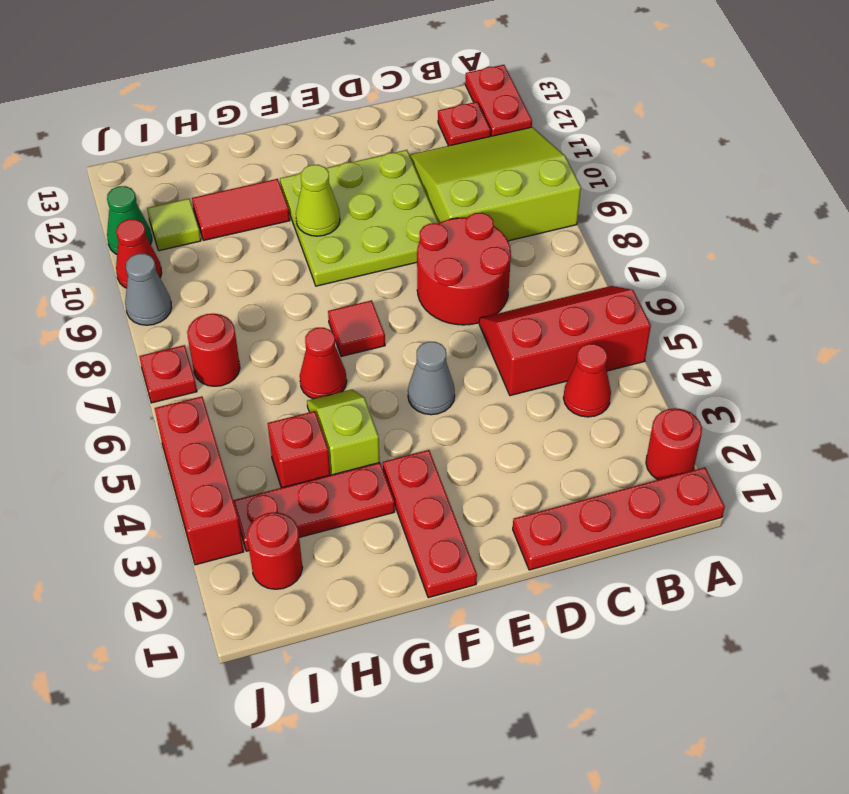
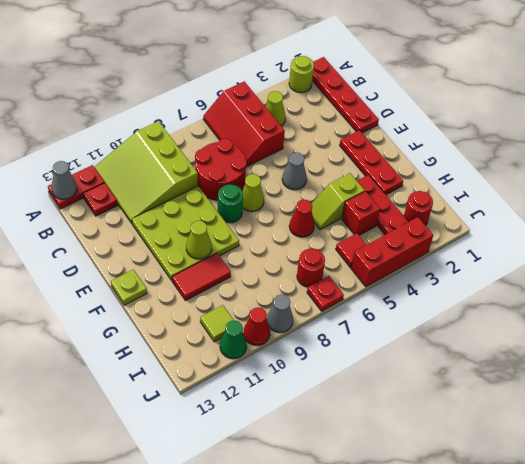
red 1x1 round brick [646,408,702,480] -> lime 1x1 round brick [289,56,314,93]
none -> grey 1x1 cone [52,161,77,199]
red 1x1 cone [563,344,611,417] -> lime 1x1 cone [266,91,286,126]
none -> lime 1x1 cone [242,174,264,212]
none -> green 1x1 round brick [218,185,243,223]
red 1x3 plate [383,450,477,598] -> red 1x3 plate turned to [340,130,403,195]
red 1x1 tile [328,300,385,357] -> red 1x1 tile moved to [336,233,367,267]
none -> lime 1x1 plate [111,270,147,305]
red 1x2 tile [192,179,290,240] -> red 1x2 tile turned to [172,253,231,300]

